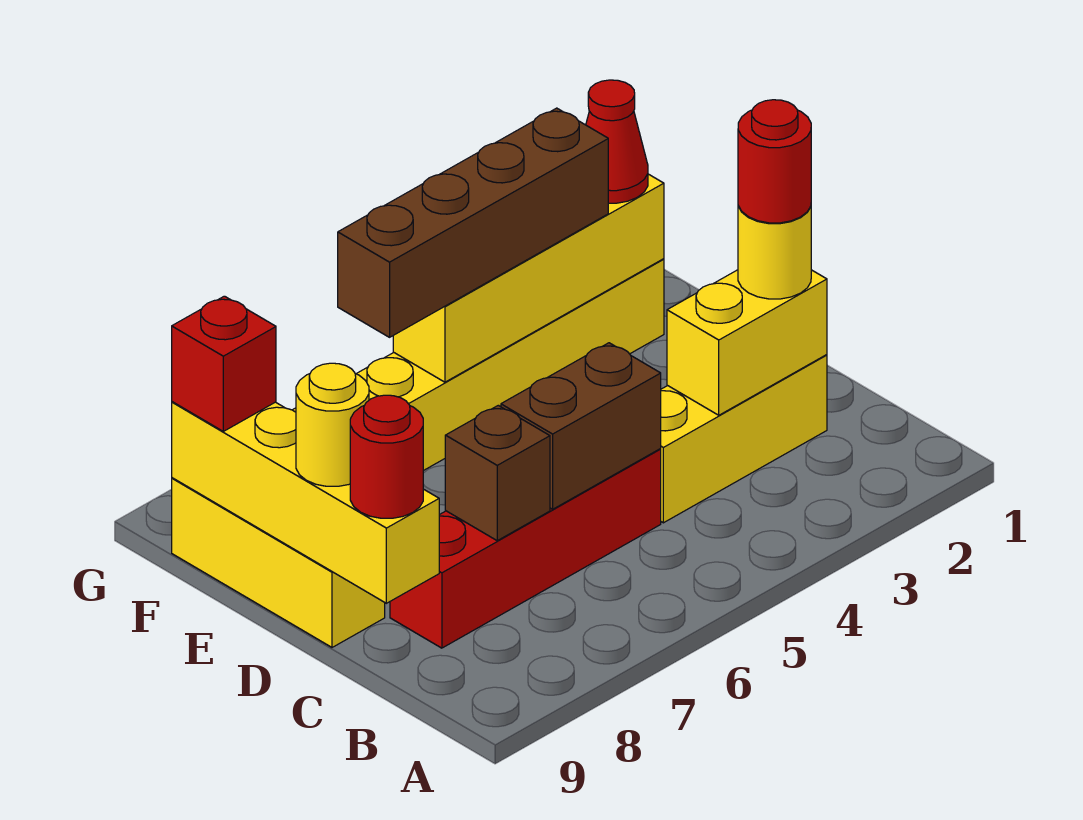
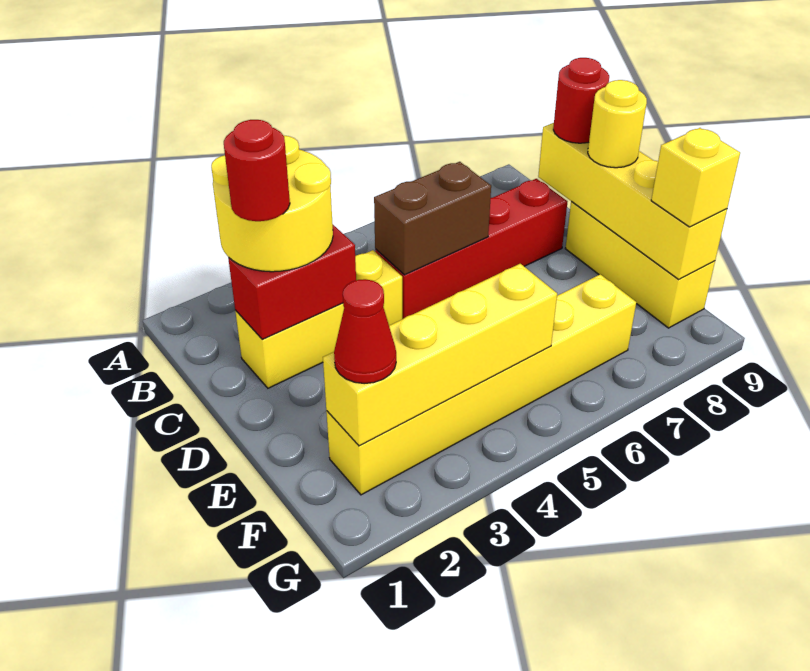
yellow 1x2 brick [667,270,827,415] -> red 1x2 brick [228,225,356,339]
yellow 1x1 round brick [738,206,811,299] -> yellow 2x2 round brick [211,136,333,272]
brown 1x1 brick [445,405,550,541] -> none
brown 1x4 brick [338,108,608,337] -> none
red 1x1 brick [172,296,276,431] -> yellow 1x1 brick [651,128,740,227]

